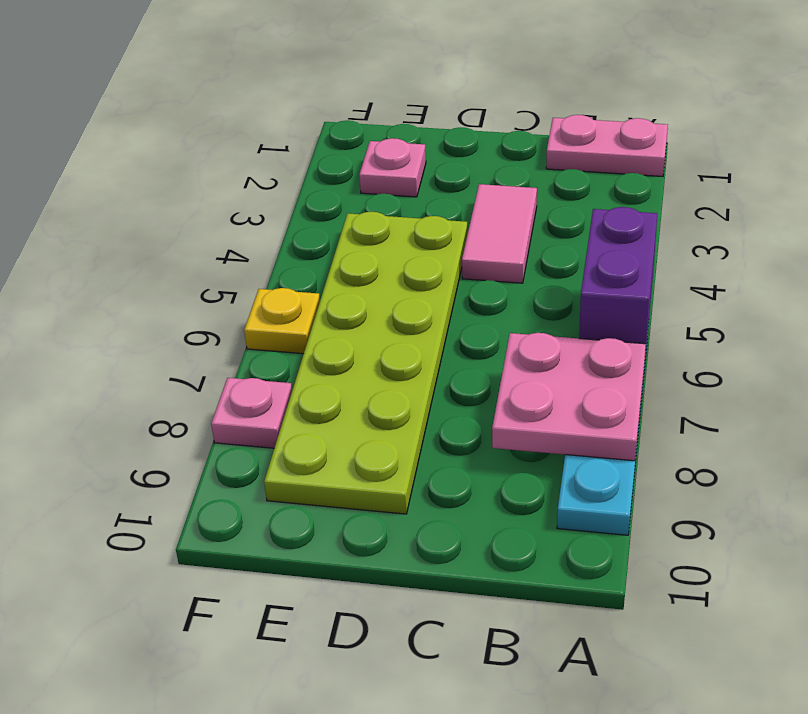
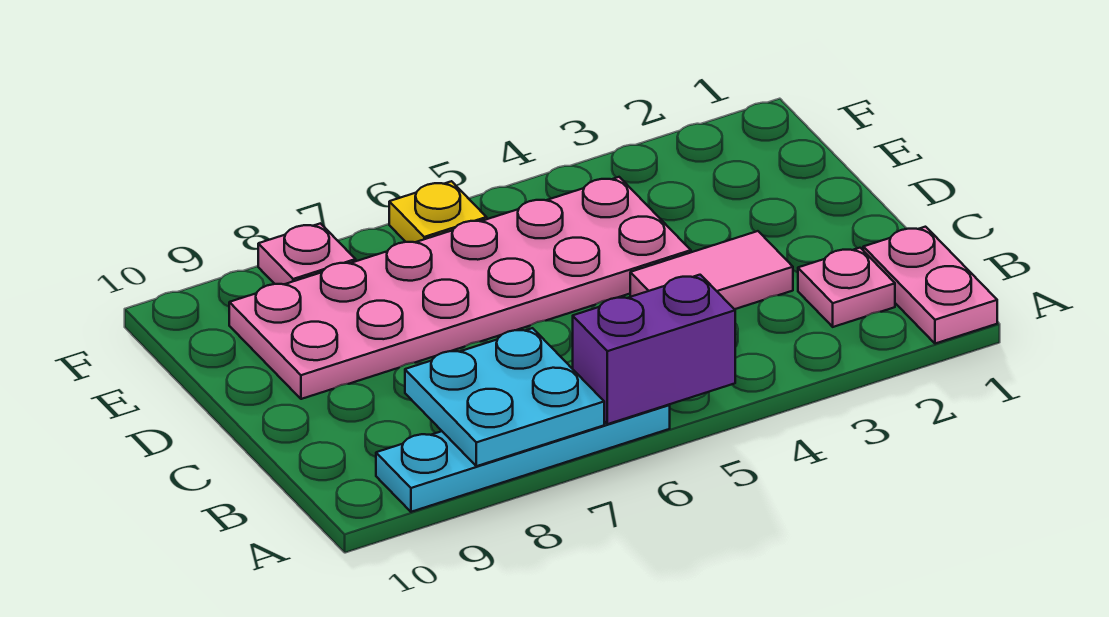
pink 2x2 plate [492,333,646,461] -> cyan 2x2 plate [405,328,604,466]
lime 2x6 plate [264,212,468,514] -> pink 2x6 plate [229,177,691,399]
pink 1x1 plate [359,138,426,197] -> pink 1x1 plate moved to [798,248,895,327]

